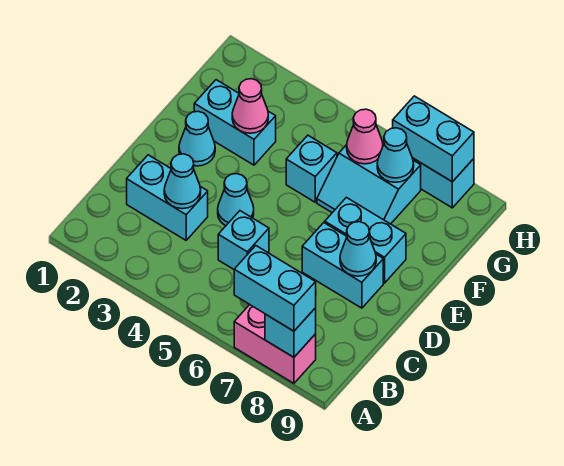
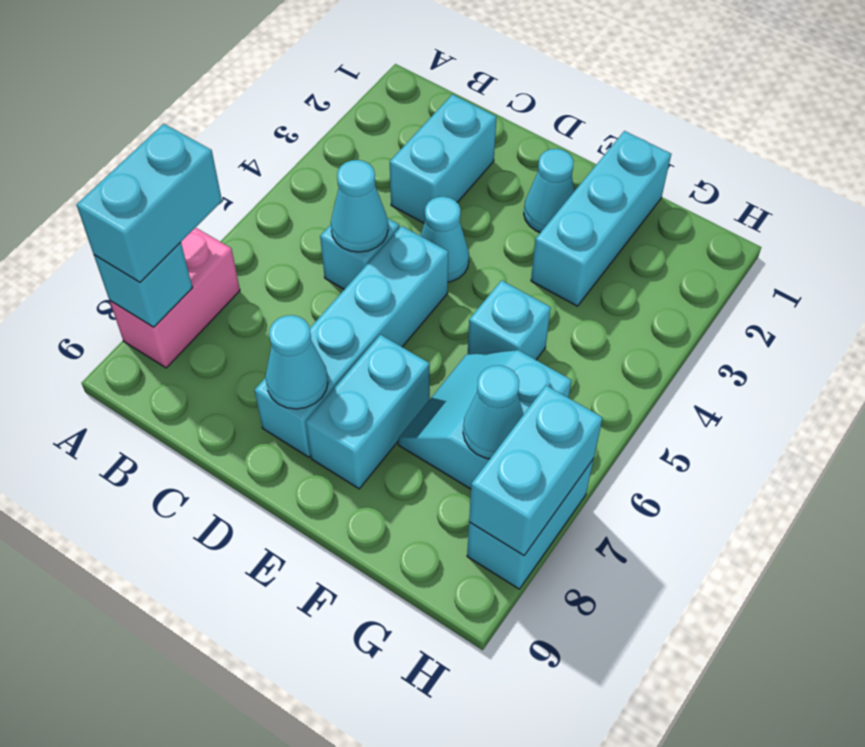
cyan 1x1 cone [164,154,201,209] -> cyan 1x1 cone moved to [331,160,388,252]
cyan 1x2 brick [302,223,383,308] -> cyan 1x4 brick [255,226,448,457]
cyan 1x2 brick [194,80,276,165] -> cyan 1x3 brick [531,131,671,306]
pink 1x1 cone [232,79,268,133] -> none
pink 1x1 cone [347,109,383,164] -> none

